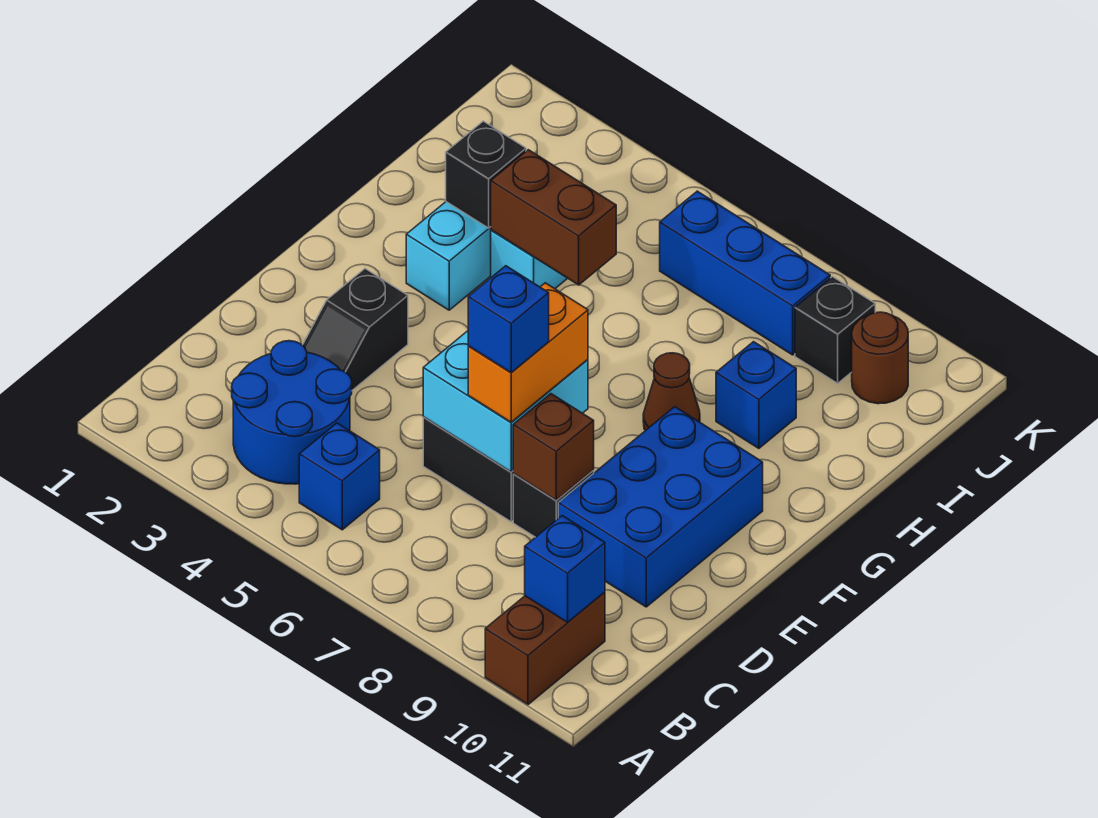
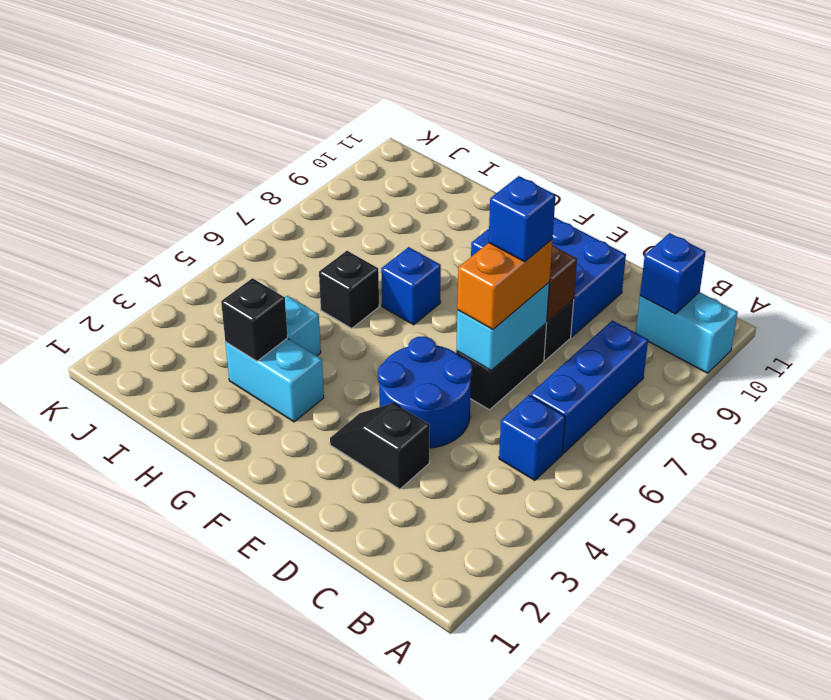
brown 1x2 brick [485,592,605,705] -> cyan 1x2 brick [636,292,738,373]
blue 2x2 round brick [232,341,352,484] -> blue 2x2 round brick moved to [378,337,472,448]
black 1x2 slope [303,269,408,390] -> black 1x2 slope turned to [330,403,430,489]
cyan 2x2 brick [423,331,588,472] -> cyan 1x2 brick [456,283,549,370]
orange 1x2 brick [468,283,588,422] -> orange 1x2 brick turned to [457,240,552,329]
brown 1x1 cone [643,353,700,431] -> none
brown 1x2 brick [491,150,616,285] -> none
blue 1x1 brick [716,342,796,448] -> blue 1x1 brick moved to [381,247,441,325]
blue 1x3 brick [660,191,830,355] -> blue 1x3 brick moved to [530,320,648,453]
black 1x1 brick [795,277,875,383] -> black 1x1 brick moved to [319,251,379,328]
brown 1x1 round brick [852,312,908,404] -> none

